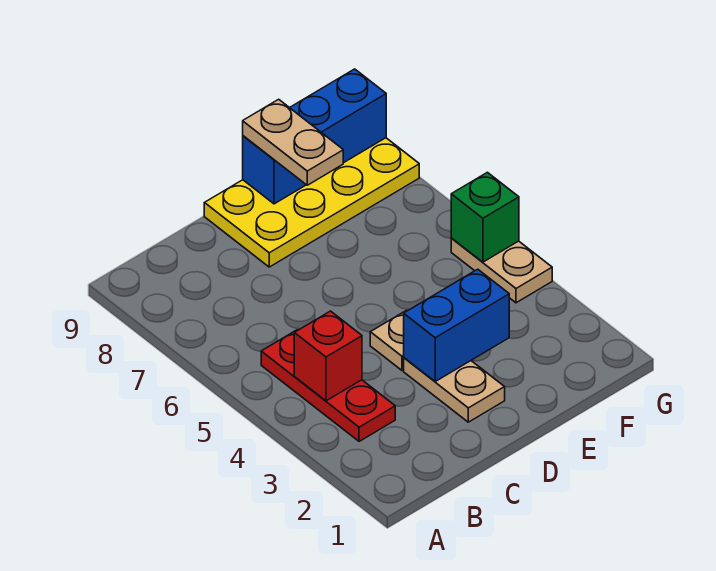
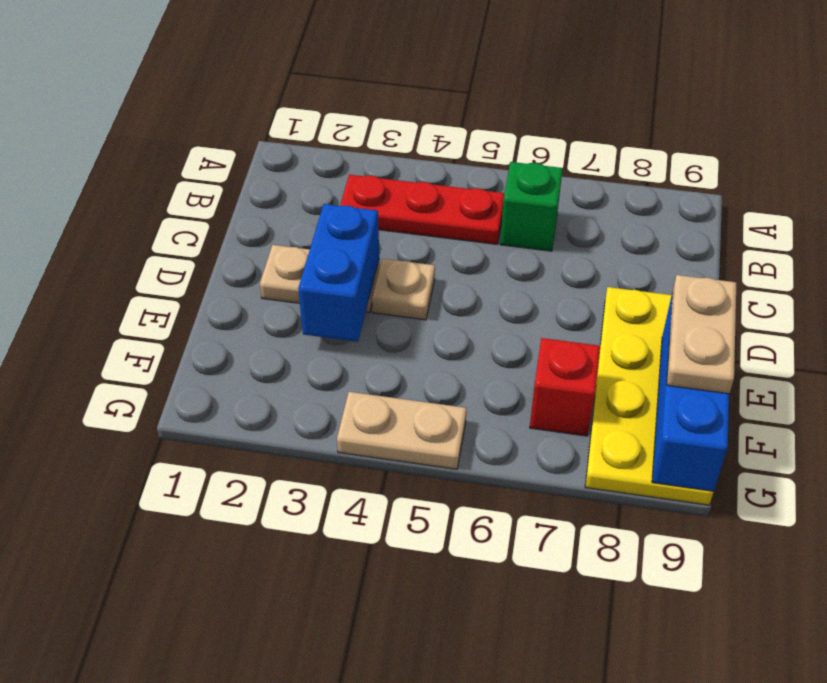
red 1x1 brick [294,311,362,401] -> red 1x1 brick moved to [530,338,600,436]
tan 1x2 plate [243,99,343,185] -> tan 1x2 plate turned to [667,275,736,394]
green 1x1 brick [451,172,519,262] -> green 1x1 brick moved to [500,162,563,251]

